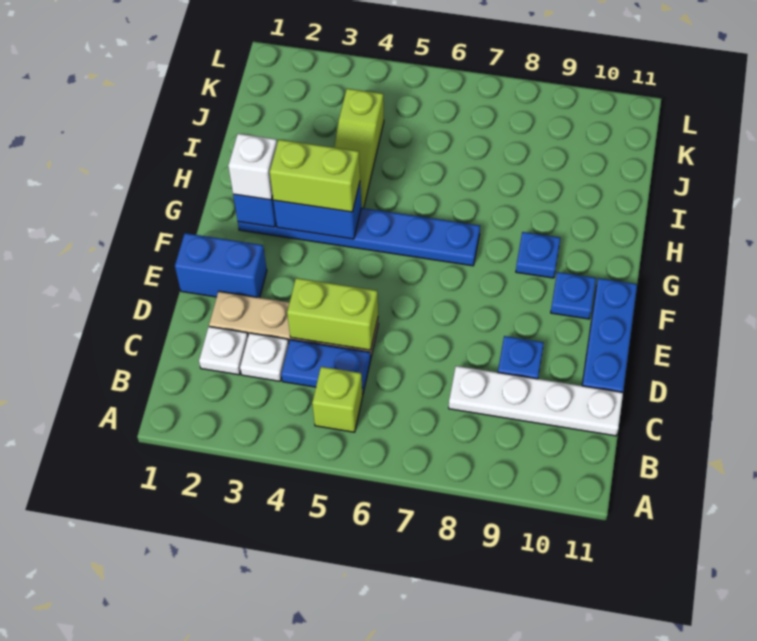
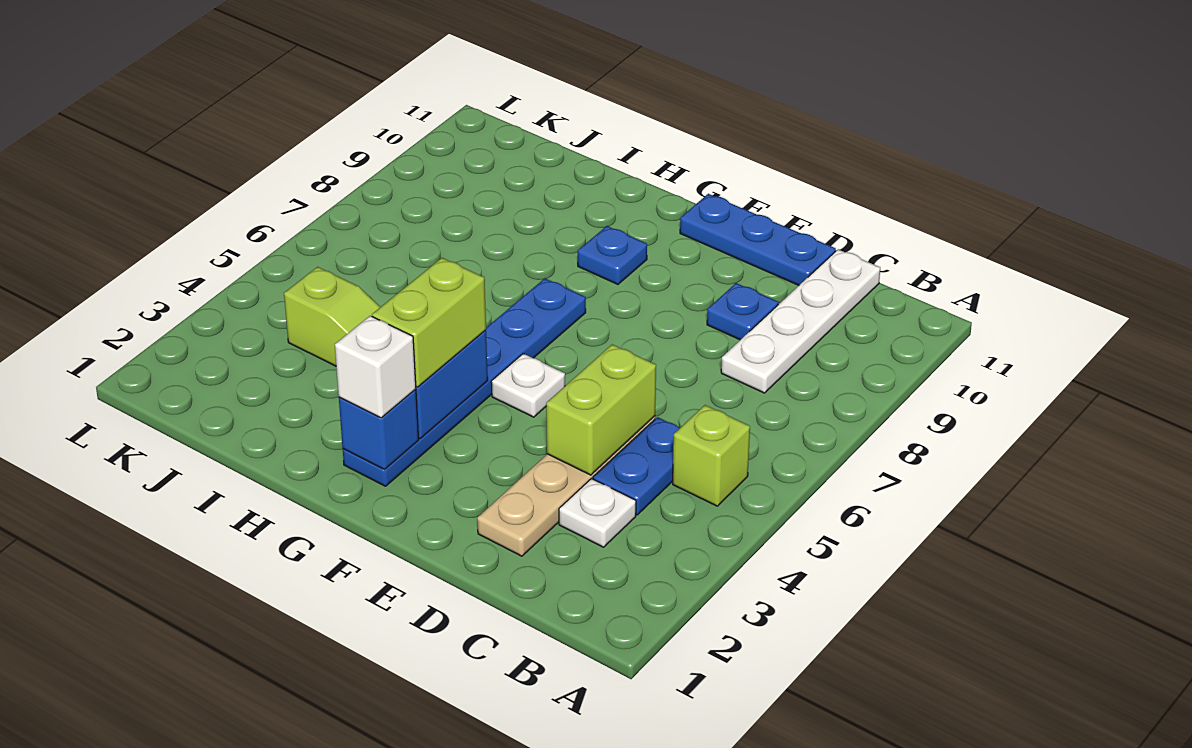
white 1x1 plate [199,327,248,375] -> white 1x1 plate moved to [491,354,565,417]
blue 1x2 brick [175,233,267,298] -> none
blue 1x1 plate [551,272,596,319] -> none

